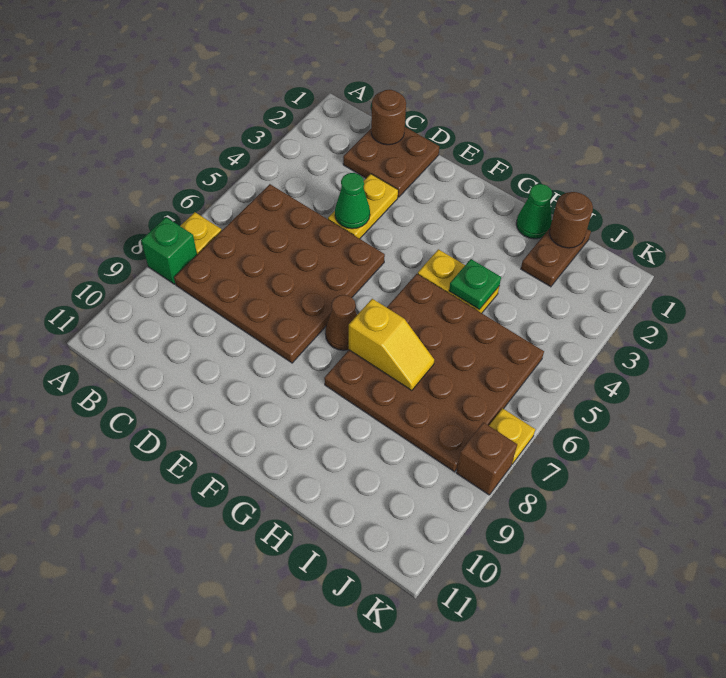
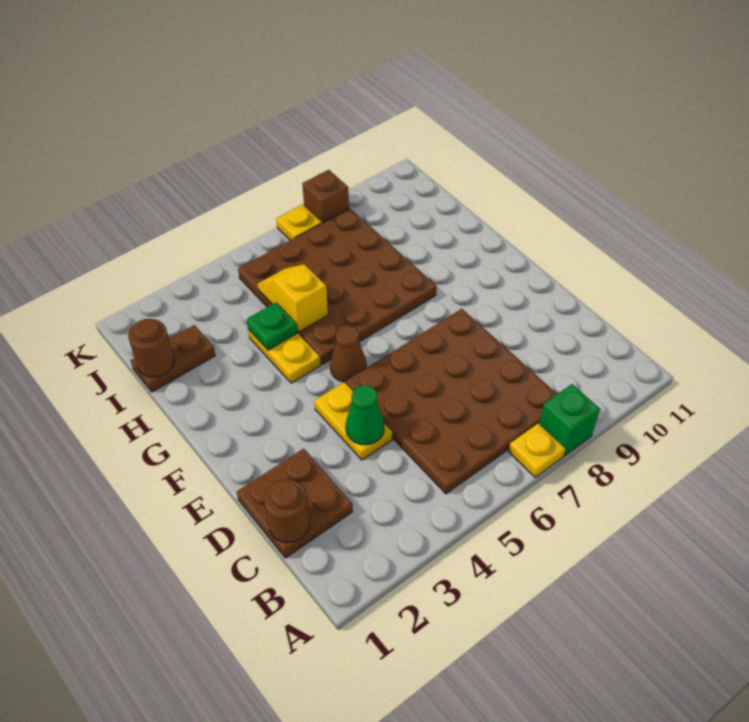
yellow 1x2 plate [328,174,398,239] -> yellow 1x2 plate turned to [314,382,392,460]
brown 1x1 cone [325,295,357,350] -> brown 1x1 cone moved to [330,325,367,382]
yellow 1x2 slope [349,299,434,391] -> yellow 1x2 slope moved to [257,264,328,332]
green 1x1 cone [516,184,552,239] -> none

